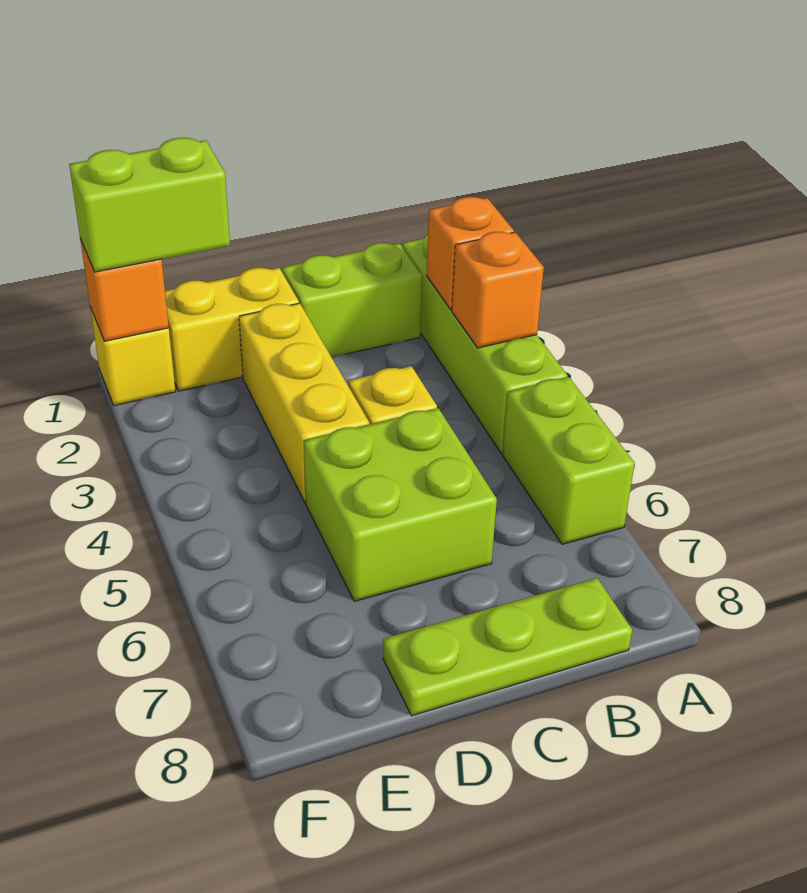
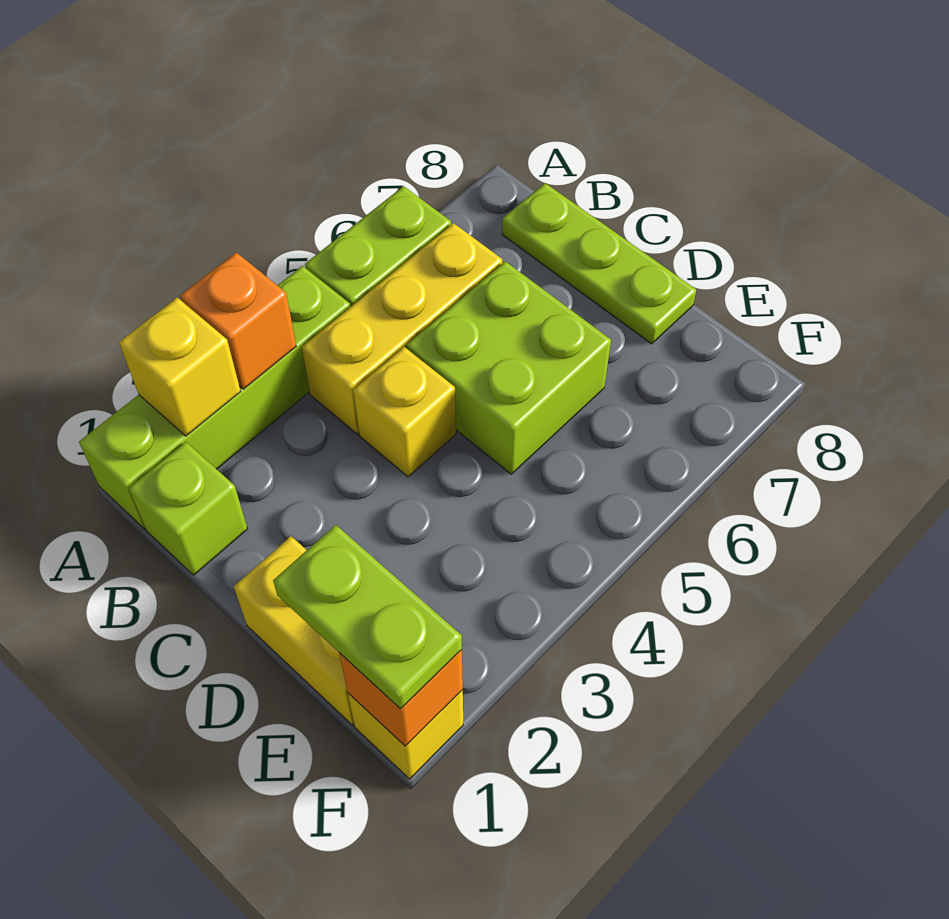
orange 1x1 brick [427,197,514,310] -> yellow 1x1 brick [119,297,241,436]
lime 1x2 brick [282,243,422,357] -> lime 1x1 brick [129,442,247,575]
yellow 1x3 brick [239,303,369,502] -> yellow 1x3 brick moved to [302,223,502,434]
lime 1x2 brick [69,138,230,272] -> lime 1x2 plate [273,525,462,709]

